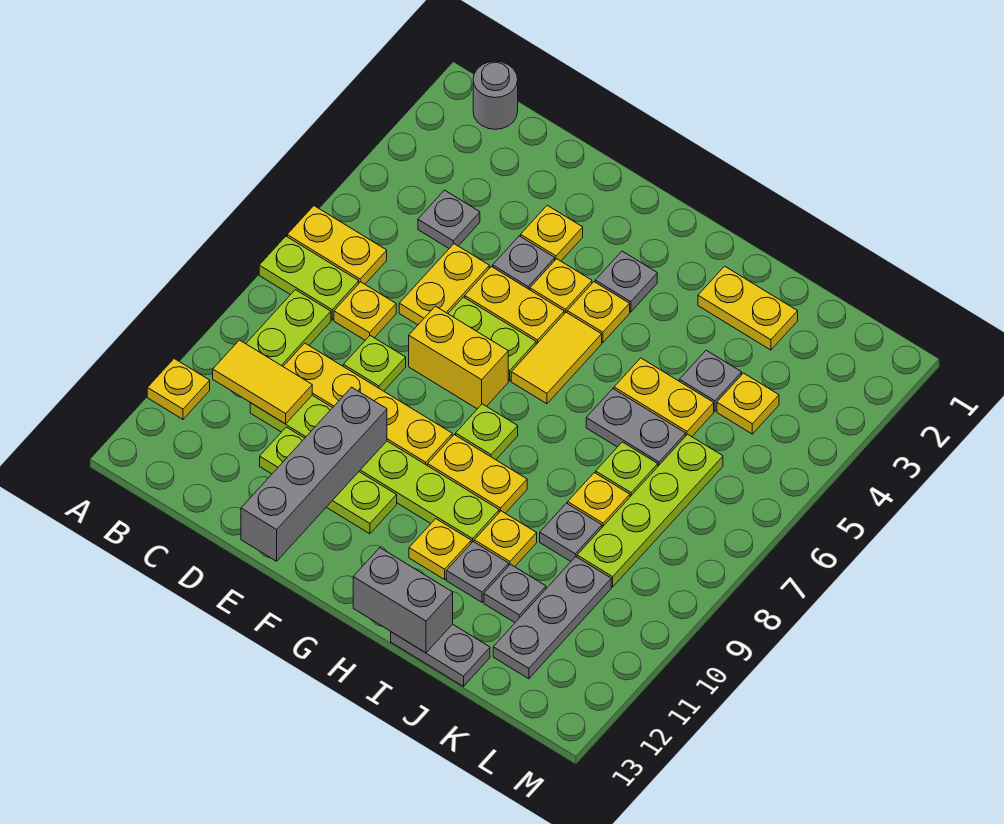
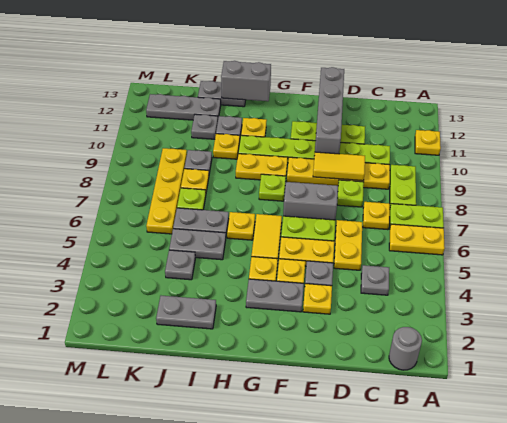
yellow 1x2 tile [213,340,312,424] -> yellow 1x2 tile moved to [313,152,365,181]
yellow 1x2 brick [409,306,508,409] -> grey 1x2 brick [283,182,338,220]
grey 1x1 plate [595,251,657,312] -> grey 1x2 plate [246,279,304,312]
yellow 1x2 plate [698,266,798,350] -> grey 1x2 plate [156,296,216,329]
yellow 1x2 plate [614,358,714,437] -> grey 1x2 plate [169,229,226,260]
yellow 1x1 plate [717,373,779,434] -> yellow 1x1 plate moved to [227,212,255,240]
lime 1x4 plate [577,434,723,587] -> yellow 1x4 plate [146,148,187,234]
grey 1x3 plate [493,557,611,679] -> grey 1x3 plate turned to [146,94,221,120]

